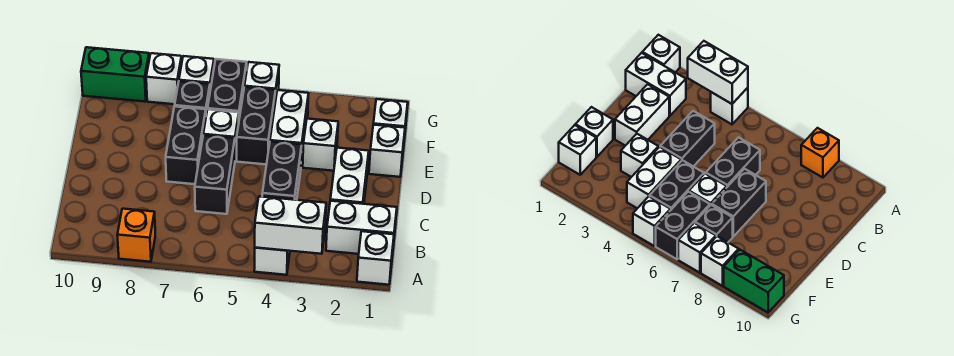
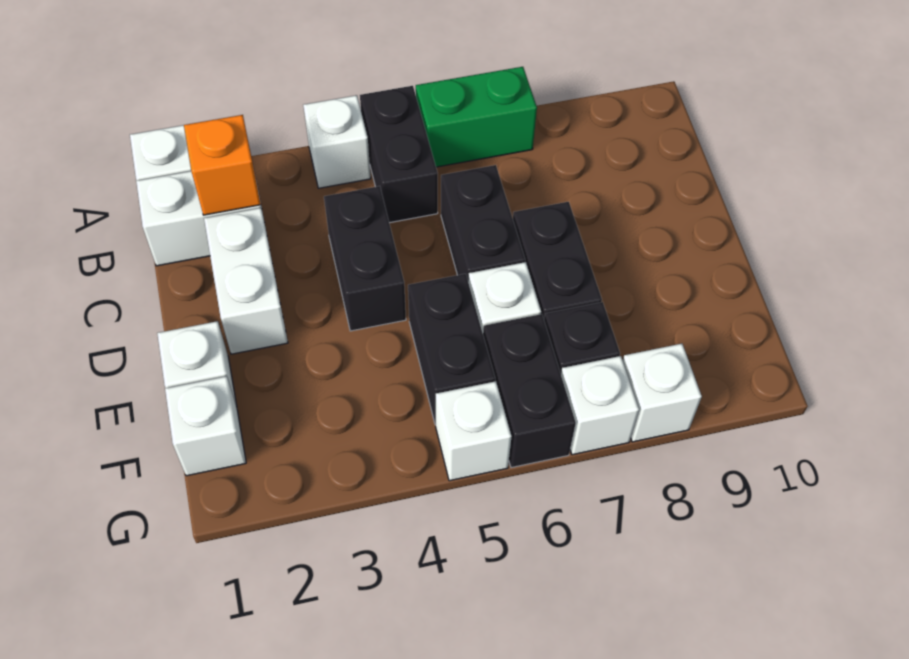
white 1x2 brick [255,196,326,254] -> none
none -> black 1x2 brick [360,86,438,223]
orange 1x1 brick [117,209,155,262] -> orange 1x1 brick moved to [184,115,261,215]
white 1x1 brick [303,119,338,171] -> none
white 1x2 brick [270,90,309,164] -> none
green 1x2 brick [81,47,149,102] -> green 1x2 brick moved to [416,67,537,167]

